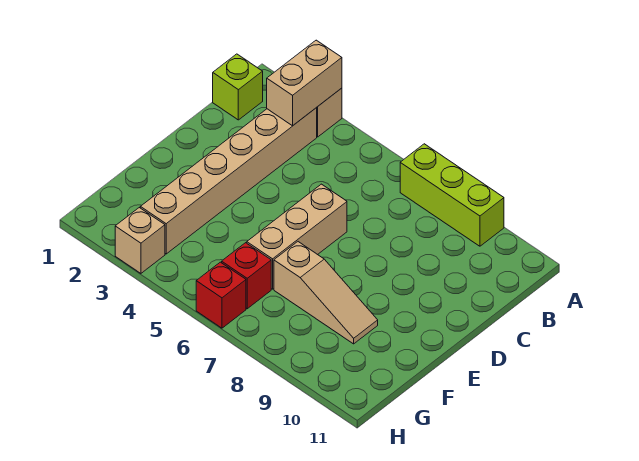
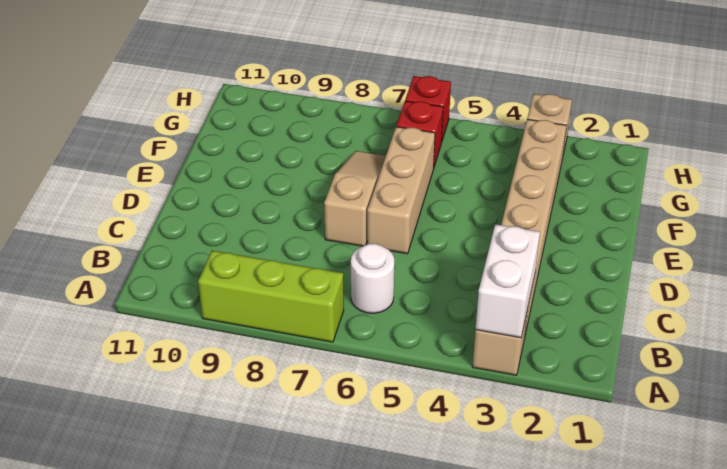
tan 1x2 brick [267,40,342,126] -> white 1x2 brick [475,224,540,338]
lime 1x1 brick [213,54,263,120] -> none
none -> white 1x1 round brick [351,244,394,313]
tan 1x3 slope [274,242,378,344] -> tan 1x3 slope turned to [324,151,386,246]

